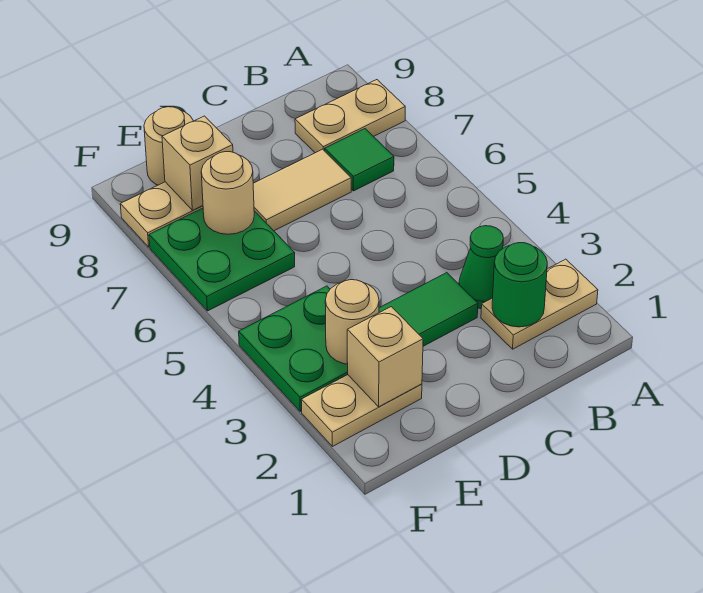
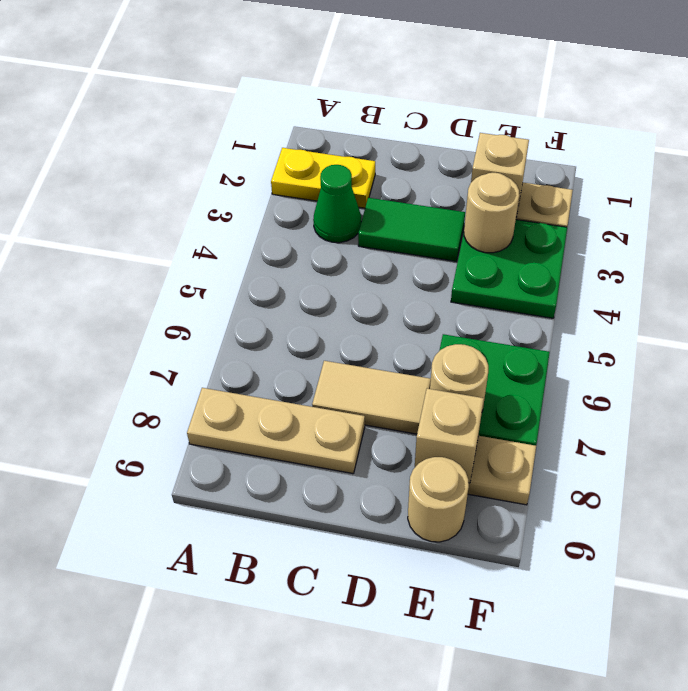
tan 1x2 plate [481,259,598,349] -> yellow 1x2 plate [271,148,375,208]
tan 1x2 plate [295,80,405,153] -> tan 1x3 plate [187,388,365,474]
green 1x1 round brick [492,243,547,327] -> none
green 1x1 tile [325,129,394,191] -> none

